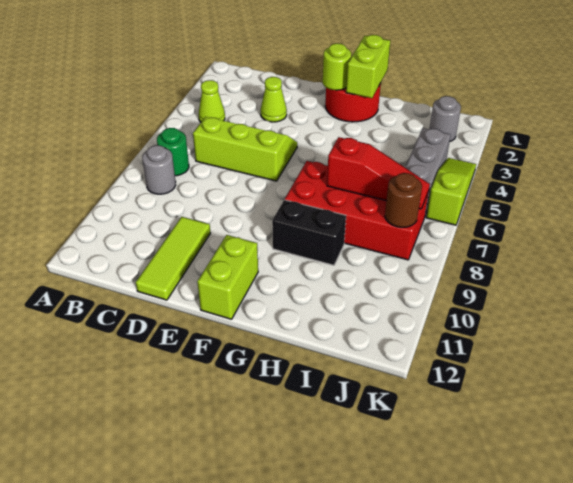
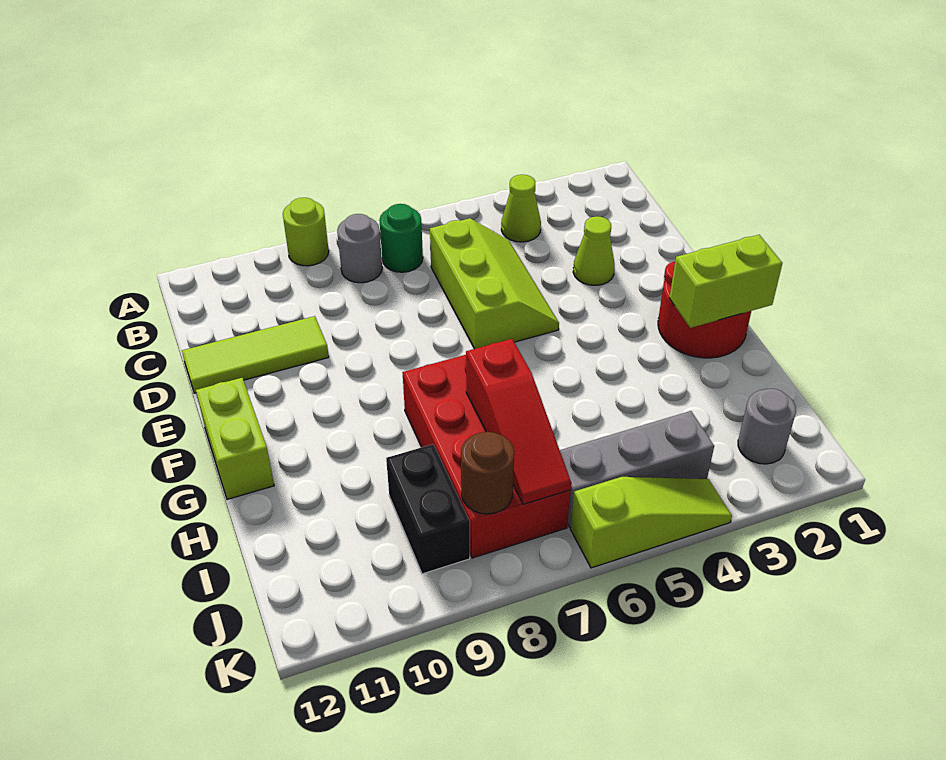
lime 1x1 round brick [323,43,351,90] -> lime 1x1 round brick moved to [283,198,329,266]
lime 1x2 brick [197,235,258,319] -> lime 1x2 brick turned to [196,378,274,499]
black 1x2 brick [272,200,346,265] -> black 1x2 brick moved to [386,444,470,574]

